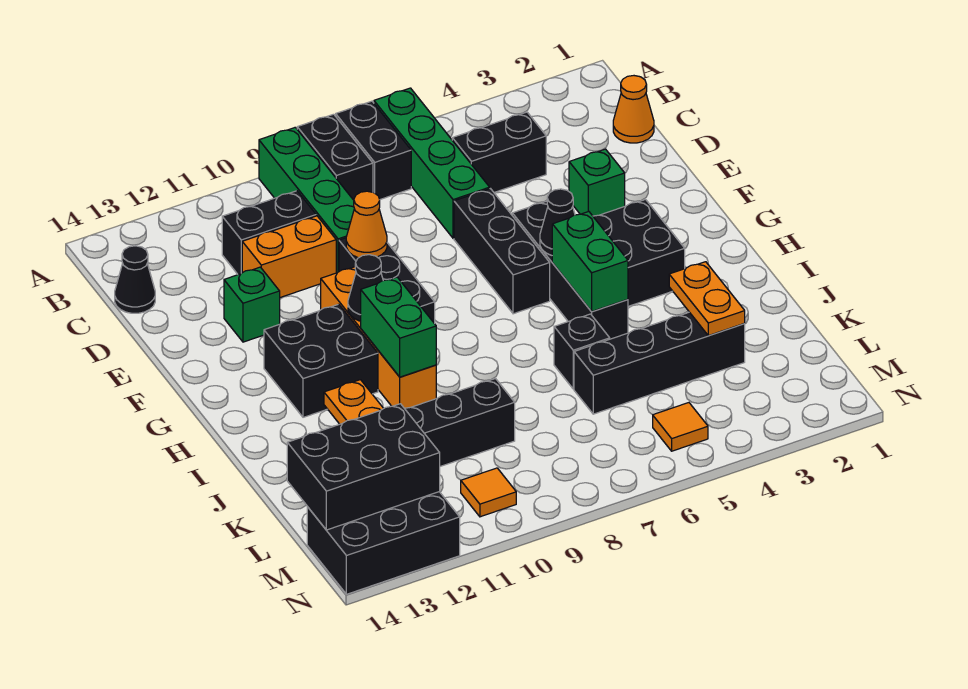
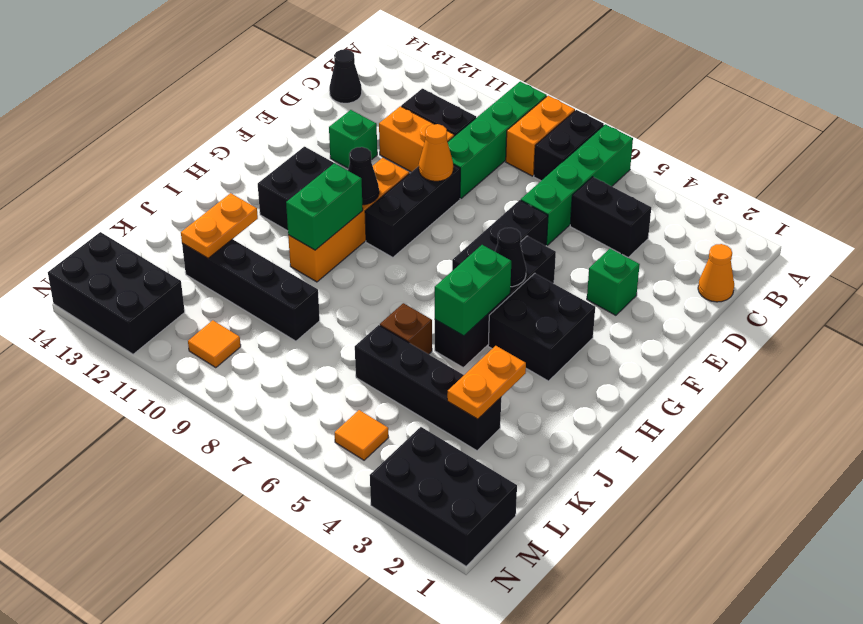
black 1x2 brick [297,114,373,200] -> orange 1x2 brick [506,96,575,176]
black 1x1 brick [554,314,610,389] -> brown 1x1 brick [380,303,432,354]
black 2x3 brick [287,404,440,530] -> black 2x3 brick moved to [370,427,517,566]

